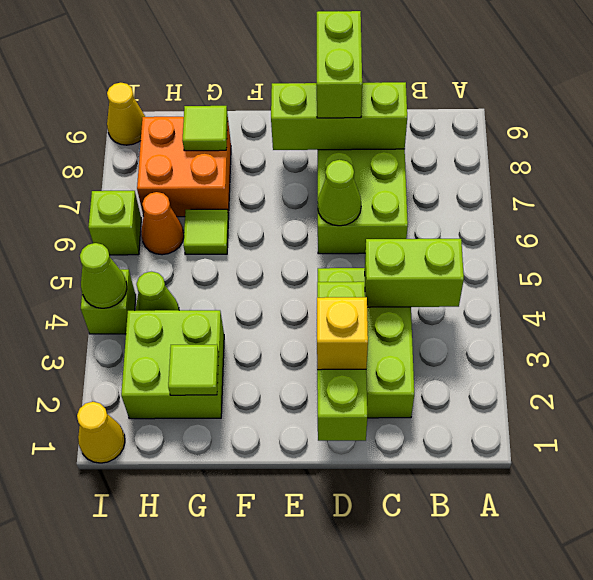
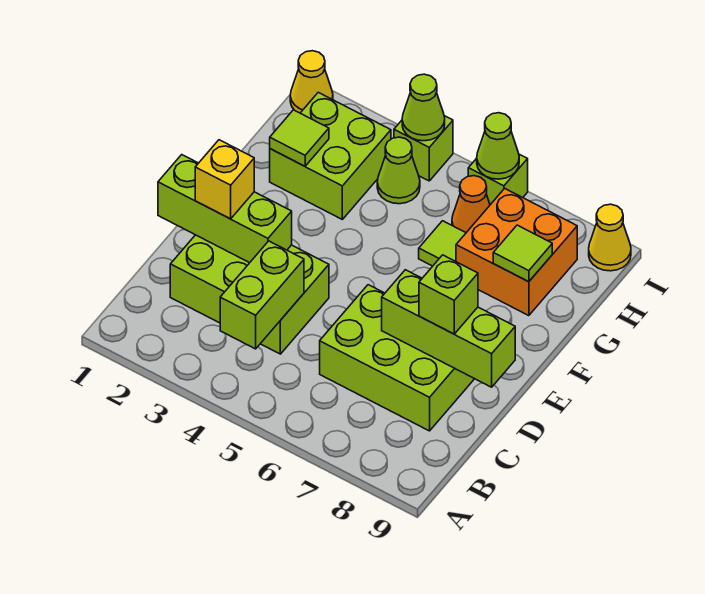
lime 1x3 brick [271,82,407,150] -> lime 1x3 brick turned to [382,270,515,387]
lime 1x1 cone [318,160,361,226] -> lime 1x1 cone moved to [477,113,519,179]
lime 1x2 brick [317,11,362,118] -> lime 1x1 brick [419,255,478,334]

